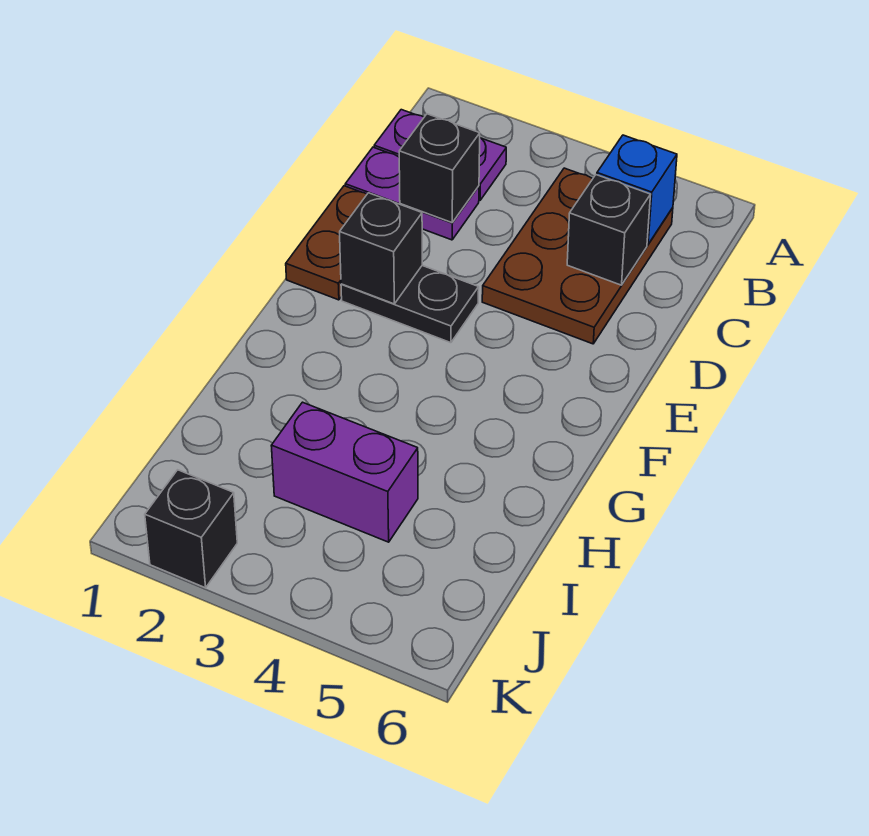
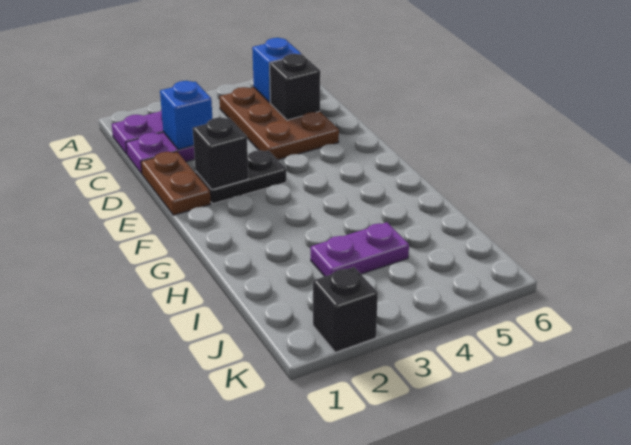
black 1x1 brick [399,114,480,223] -> blue 1x1 brick [160,81,212,150]
purple 1x2 brick [271,402,418,542] -> purple 1x2 plate [311,222,409,276]

